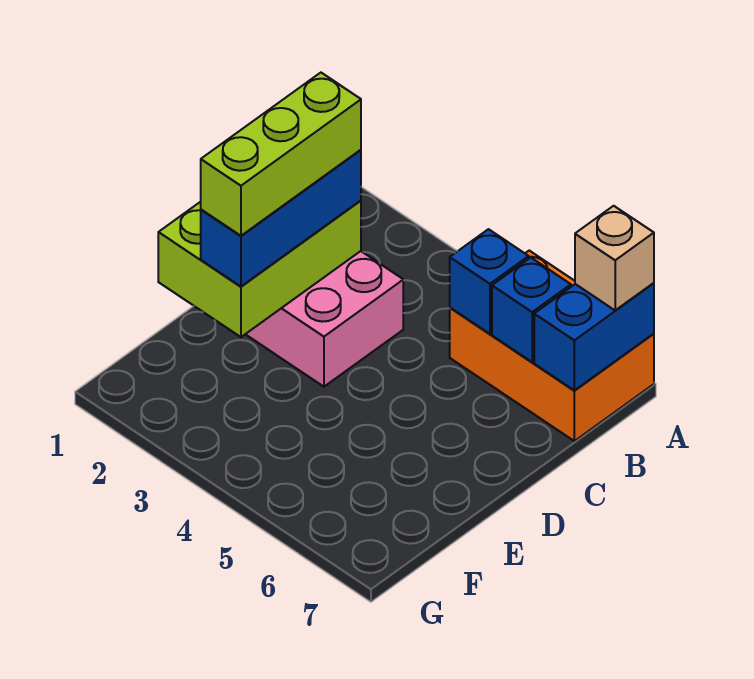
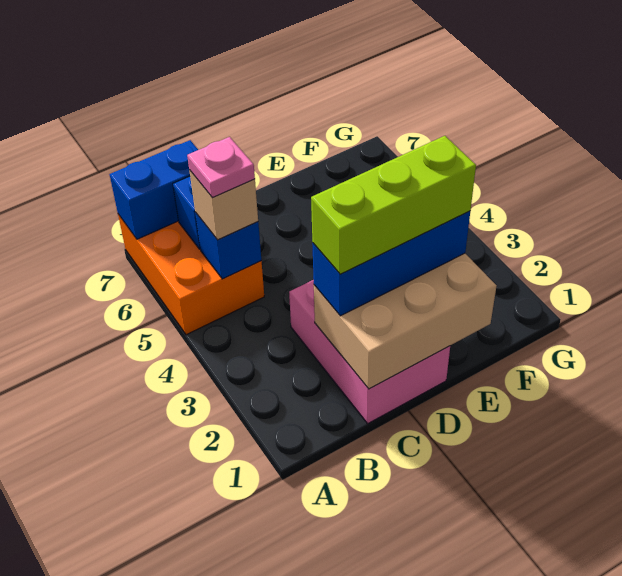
tan 1x1 brick [575,206,654,310] -> tan 1x1 brick moved to [189,170,258,240]
none -> pink 1x1 plate [187,137,255,198]
lime 2x3 brick [158,201,361,337] -> tan 2x3 brick [314,253,496,389]

